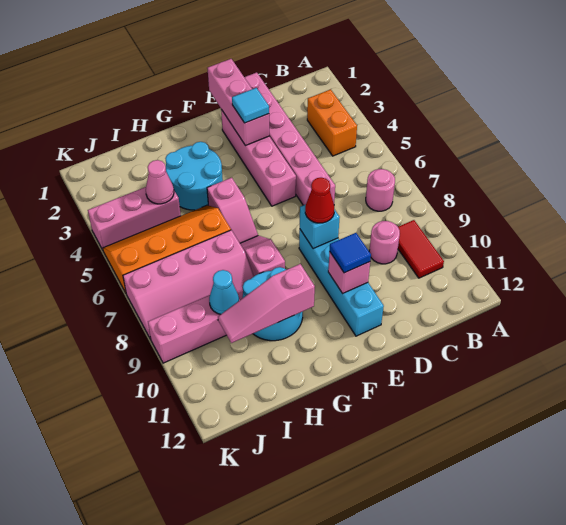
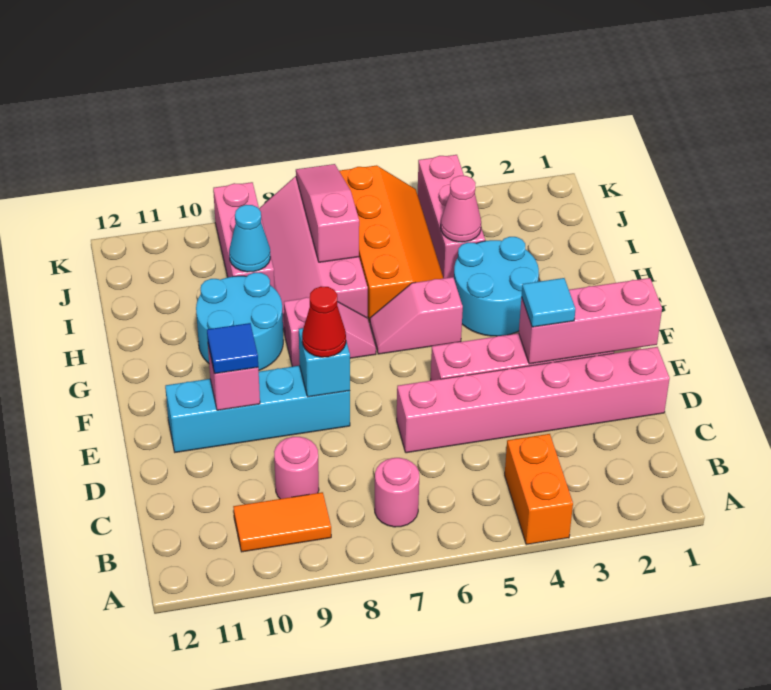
orange 1x2 brick [307,89,357,156] -> orange 1x2 brick turned to [505,434,573,545]
red 1x2 tile [398,220,444,278] -> orange 1x2 tile [233,492,331,552]
pink 1x3 slope [218,264,315,343] -> pink 1x3 slope moved to [296,164,359,262]

